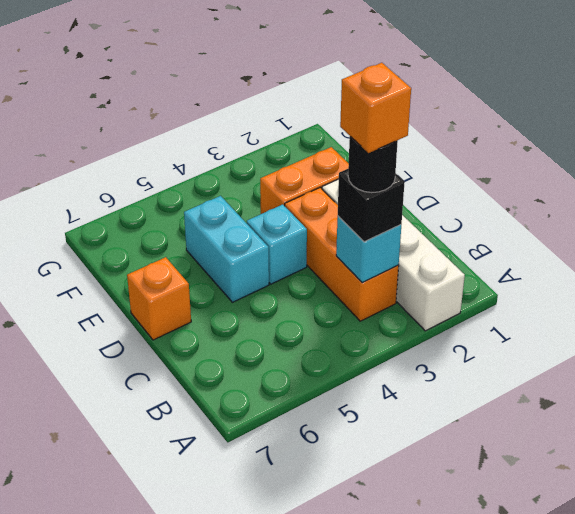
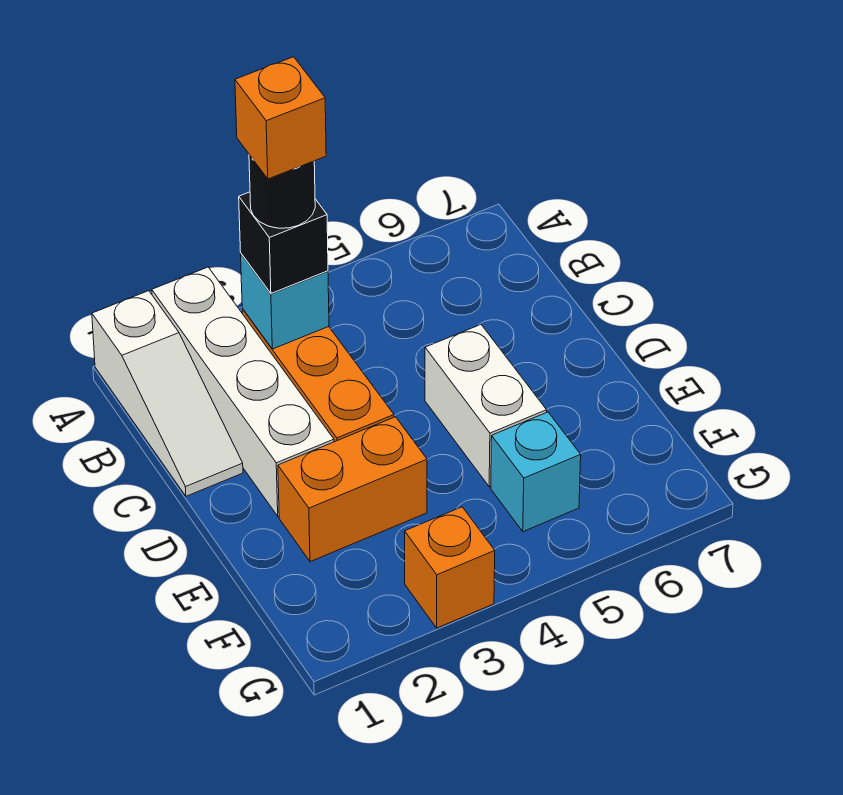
none -> white 1x3 slope [92,291,243,496]
cyan 1x1 brick [247,204,307,284] -> cyan 1x1 brick moved to [491,412,581,532]
cyan 1x2 brick [184,196,269,302] -> white 1x2 brick [425,325,547,487]
orange 1x1 brick [127,257,191,340] -> orange 1x1 brick moved to [405,507,495,628]

